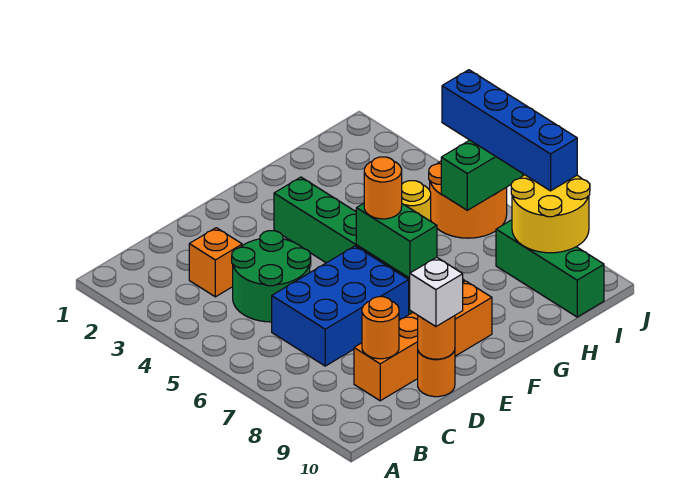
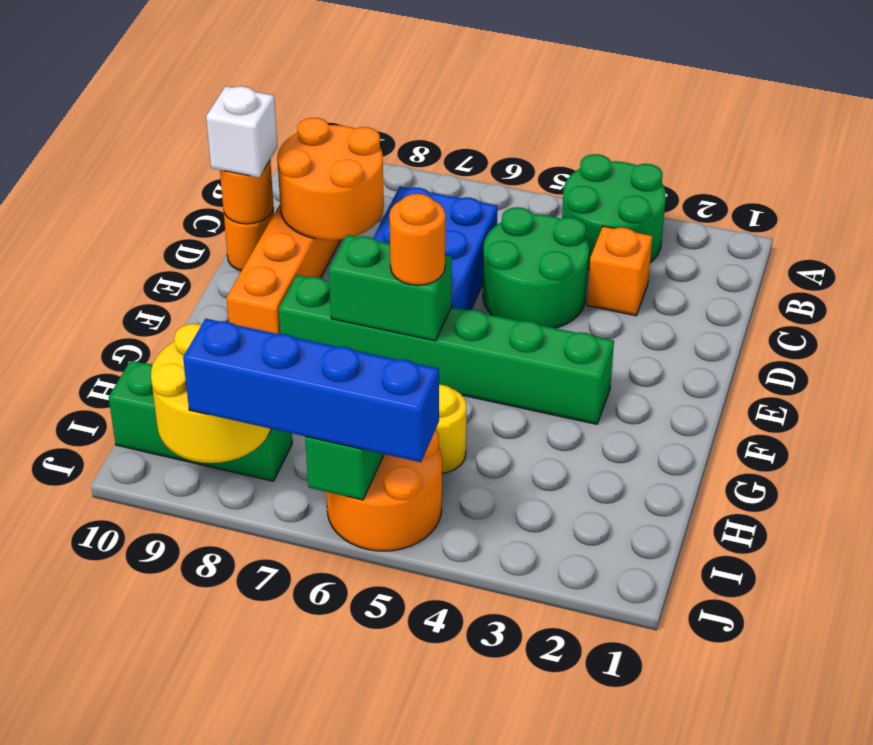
none -> green 2x2 round brick [562,154,666,269]
orange 1x1 round brick [362,297,399,359] -> orange 2x2 round brick [277,118,384,240]

